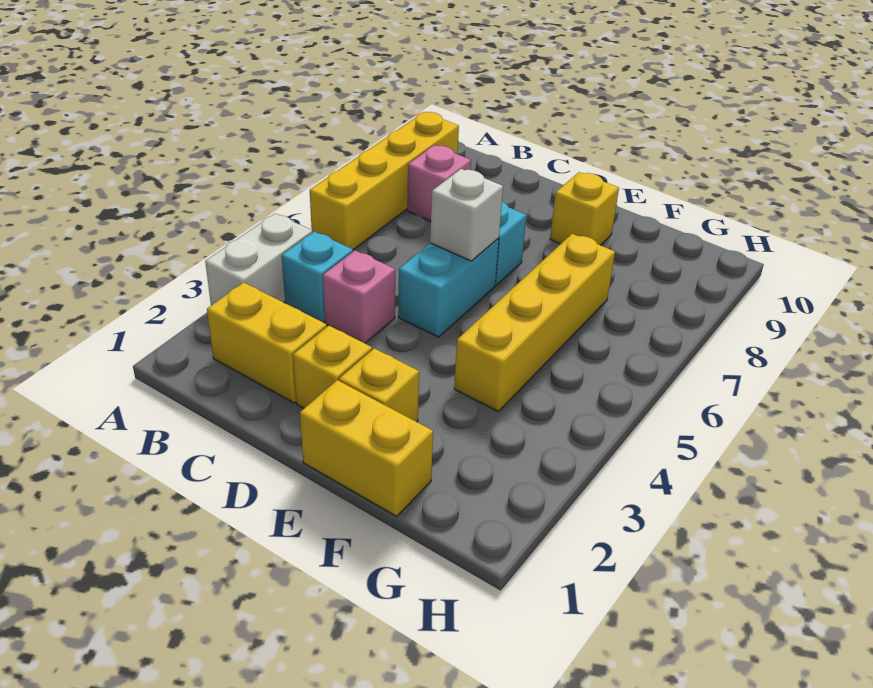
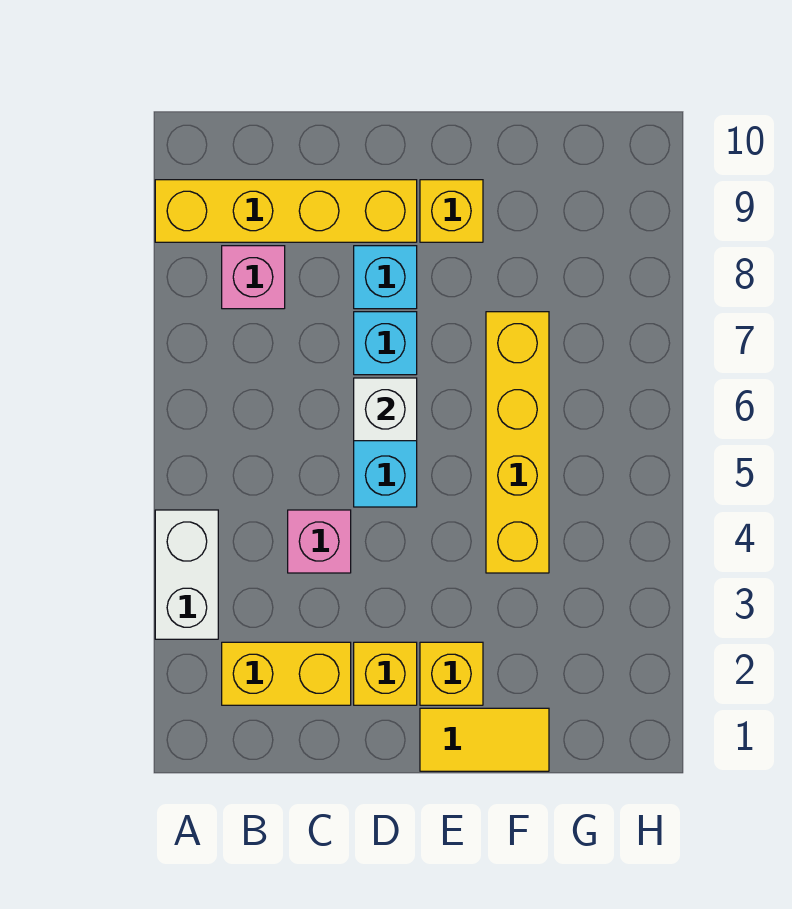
yellow 1x4 brick [310,112,459,250] -> yellow 1x4 brick turned to [155,180,417,242]
cyan 1x1 brick [282,232,353,323] -> cyan 1x1 brick moved to [354,246,417,309]
yellow 1x2 brick [300,380,433,516] -> yellow 1x2 tile [420,708,549,771]

